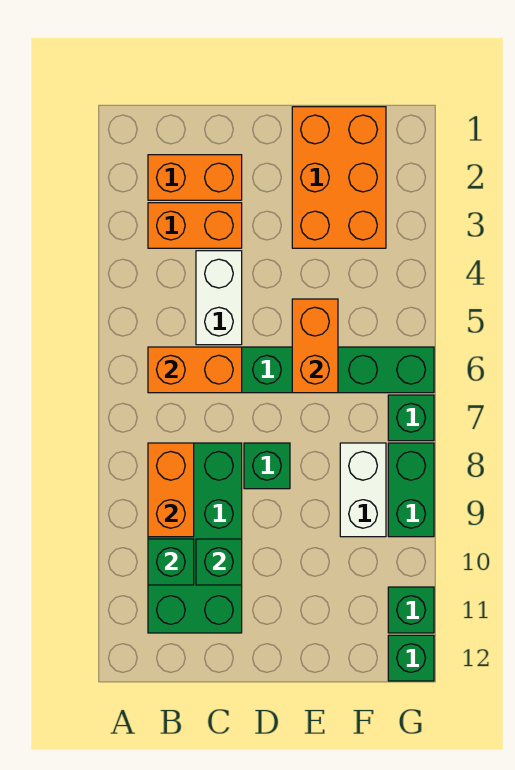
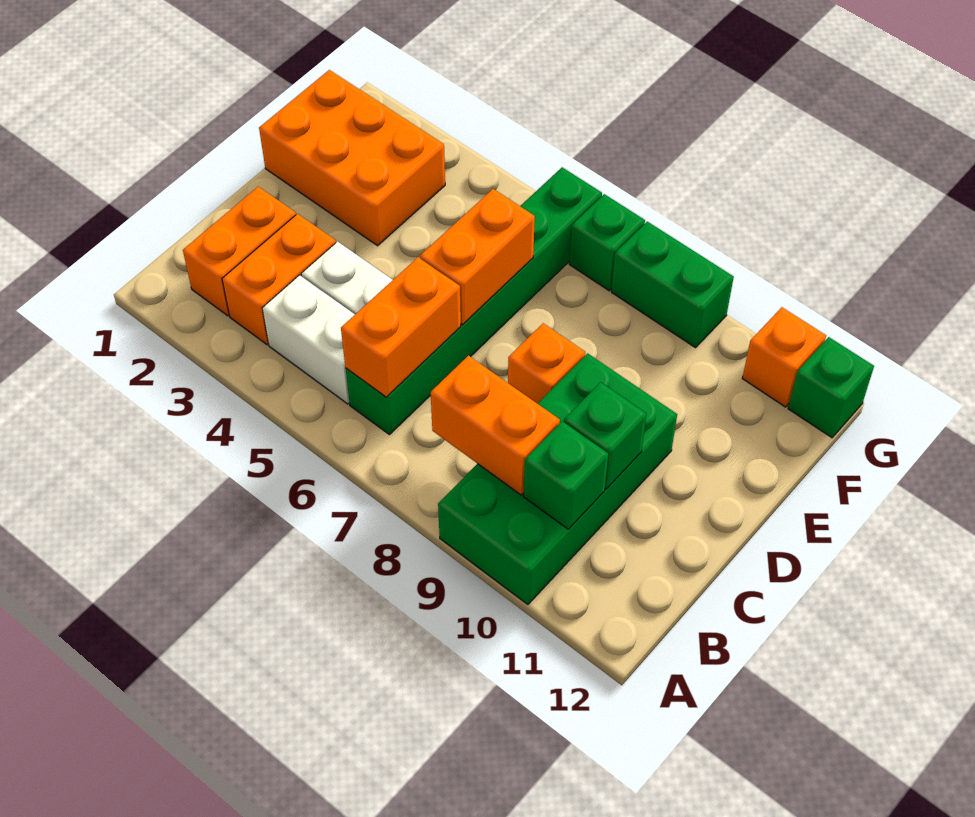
green 2x4 brick [148,443,242,633] -> green 2x4 brick turned to [438,353,677,605]
green 1x1 brick [244,443,290,489] -> orange 1x1 brick [508,323,585,404]
orange 1x2 brick [292,299,338,393] -> orange 1x2 brick turned to [420,189,535,325]
white 1x2 brick [340,443,386,537] -> white 1x2 brick moved to [262,275,355,404]
green 1x1 brick [388,587,434,633] -> orange 1x1 brick [742,307,826,407]

